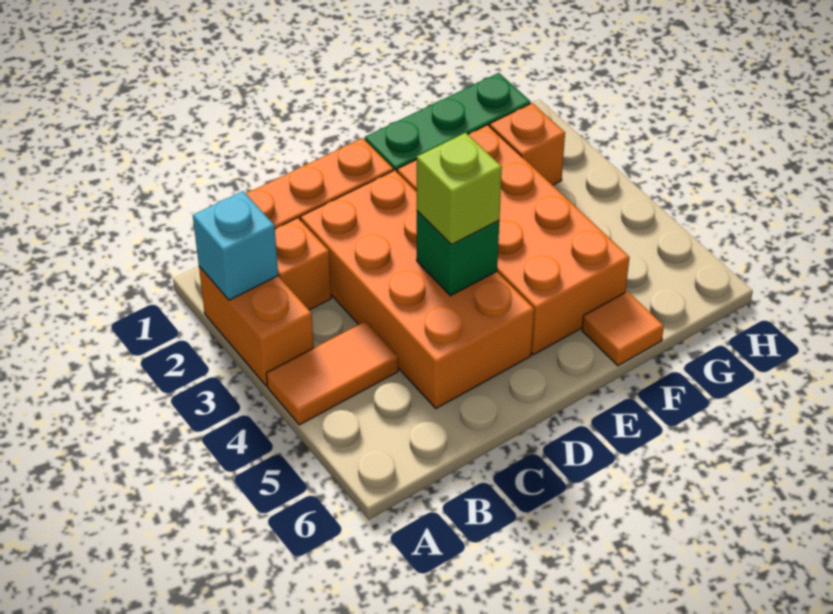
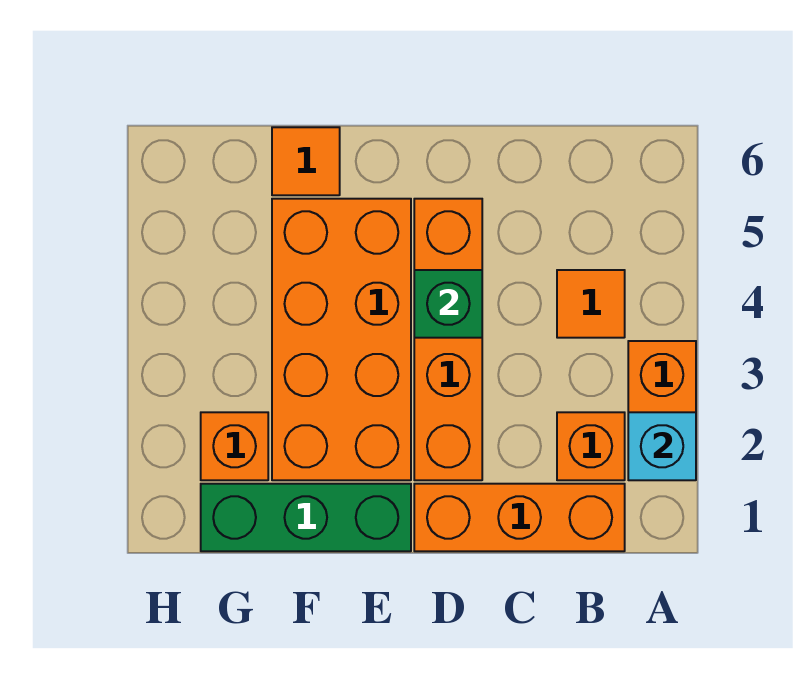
orange 1x2 tile [266,321,398,425] -> orange 1x1 tile [557,270,625,338]
orange 2x4 brick [300,170,534,408] -> orange 1x4 brick [414,199,482,480]
lime 1x1 brick [417,133,502,245] -> none

